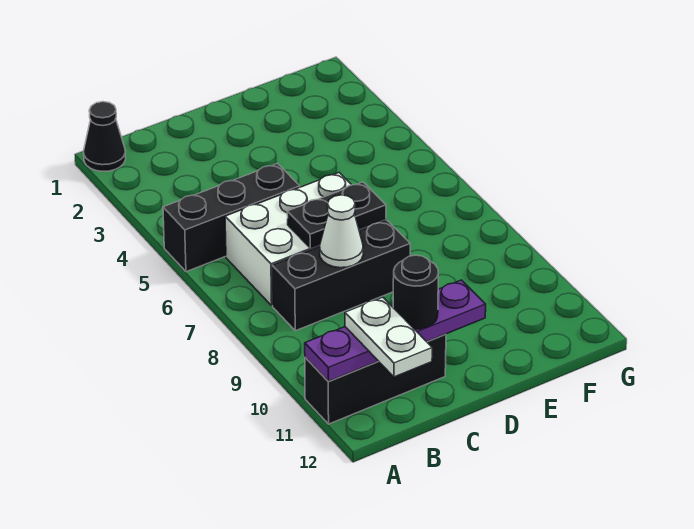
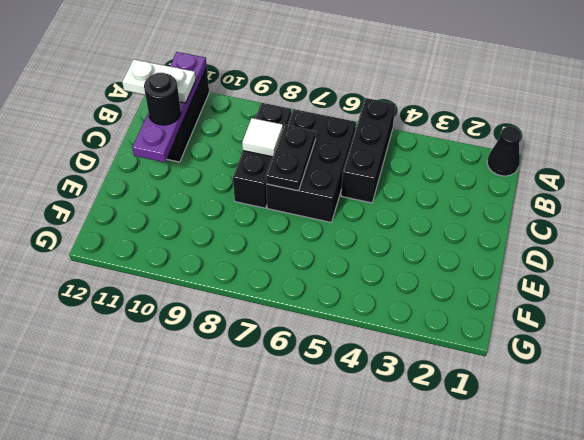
white 2x3 brick [225,173,386,305] -> black 2x3 brick [266,109,356,222]
white 1x1 cone [320,195,363,268] -> white 1x1 tile [242,118,283,157]

